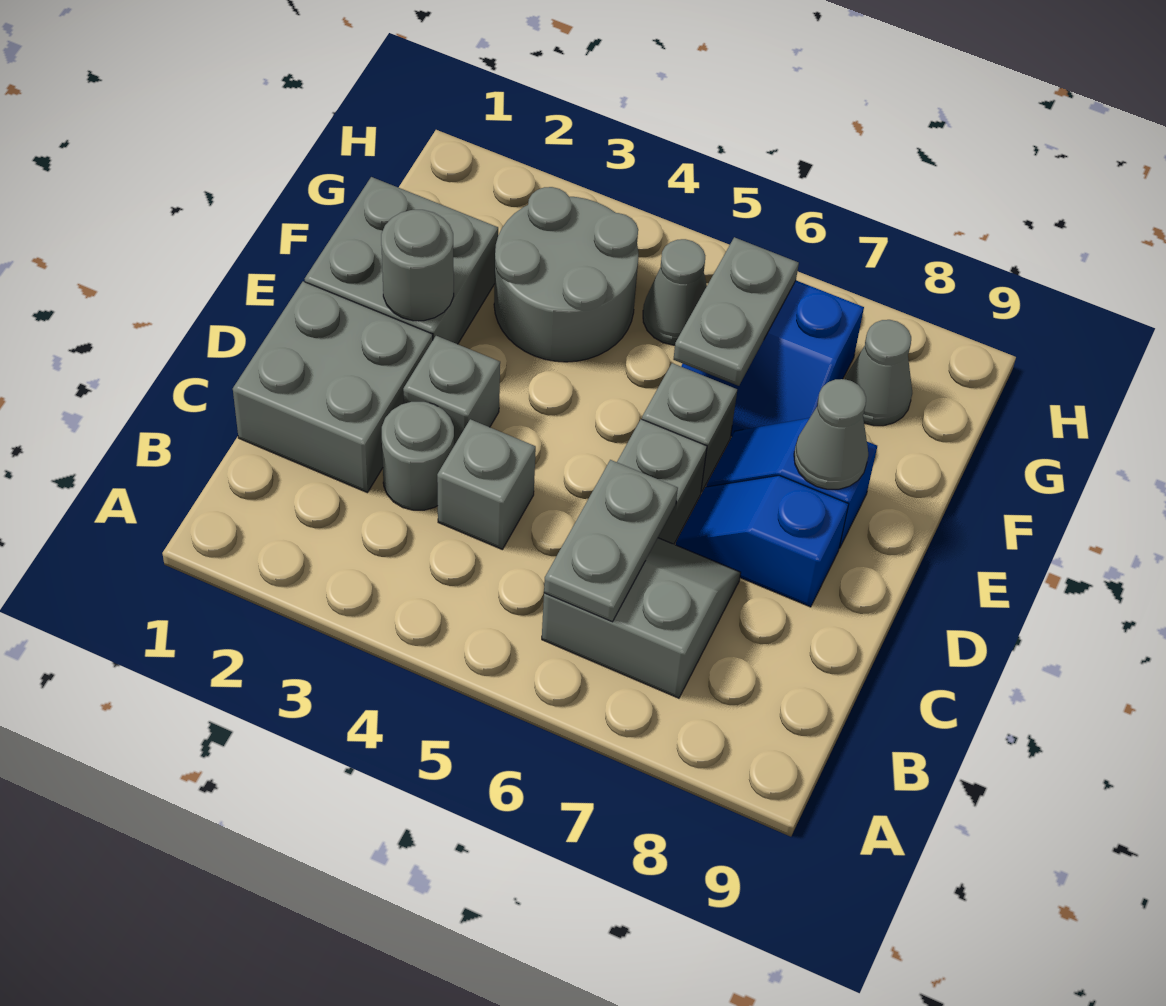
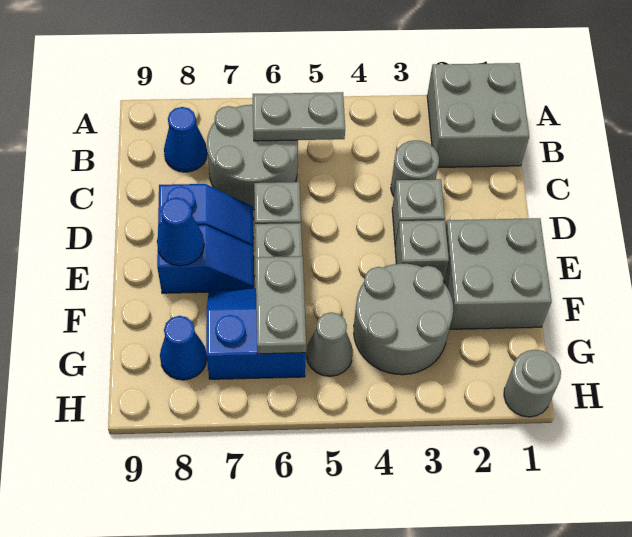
grey 2x2 slope [542,538,741,698] -> grey 2x2 round brick [207,105,298,210]
grey 1x2 plate [544,460,678,622] -> grey 1x2 plate turned to [253,92,345,141]
none -> blue 1x1 cone [164,107,207,172]
grey 2x2 brick [233,281,433,493] -> grey 2x2 brick moved to [427,63,529,167]
grey 1x1 brick [437,419,536,550] -> grey 1x1 brick moved to [395,220,449,282]
grey 1x1 round brick [381,210,454,321] -> grey 1x1 round brick moved to [504,350,561,417]
grey 1x1 cone [794,379,868,489] -> blue 1x1 cone [157,198,204,266]
grey 1x1 cone [845,320,912,426] -> blue 1x1 cone [160,316,207,380]

